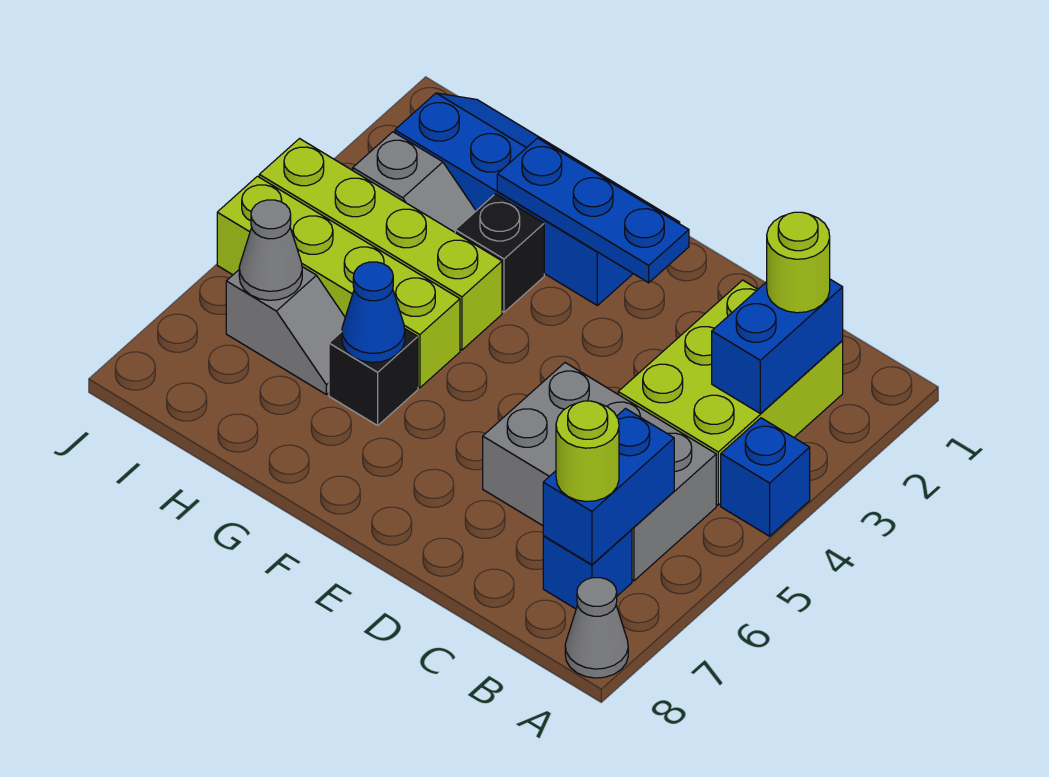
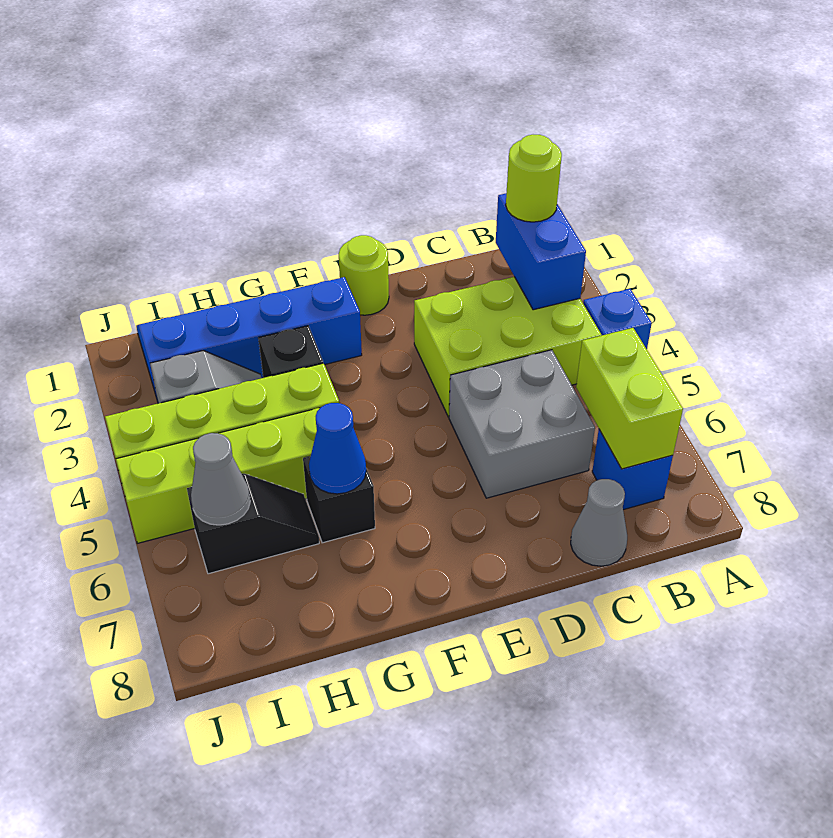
grey 1x1 cone [565,578,628,678] -> grey 1x1 cone moved to [571,479,627,566]
lime 2x3 brick [618,280,843,505] -> lime 2x3 brick turned to [414,277,601,417]
grey 2x3 brick [483,363,716,581] -> grey 2x2 brick [449,350,595,498]
blue 1x2 brick [543,409,674,565] -> lime 1x2 brick [576,328,683,469]
lime 1x1 round brick [556,401,619,502] -> lime 1x1 round brick moved to [339,235,389,315]
blue 1x3 plate [497,138,689,283] -> none
grey 1x2 slope [226,267,345,394] -> black 1x2 slope [187,473,319,574]

